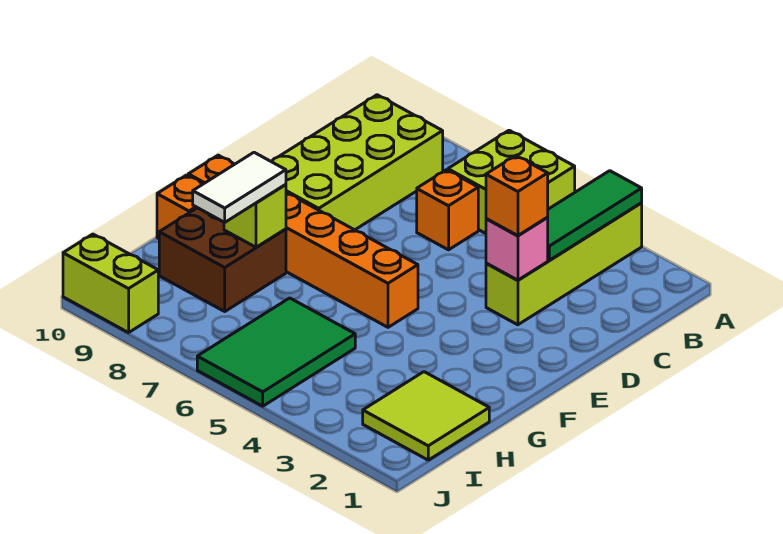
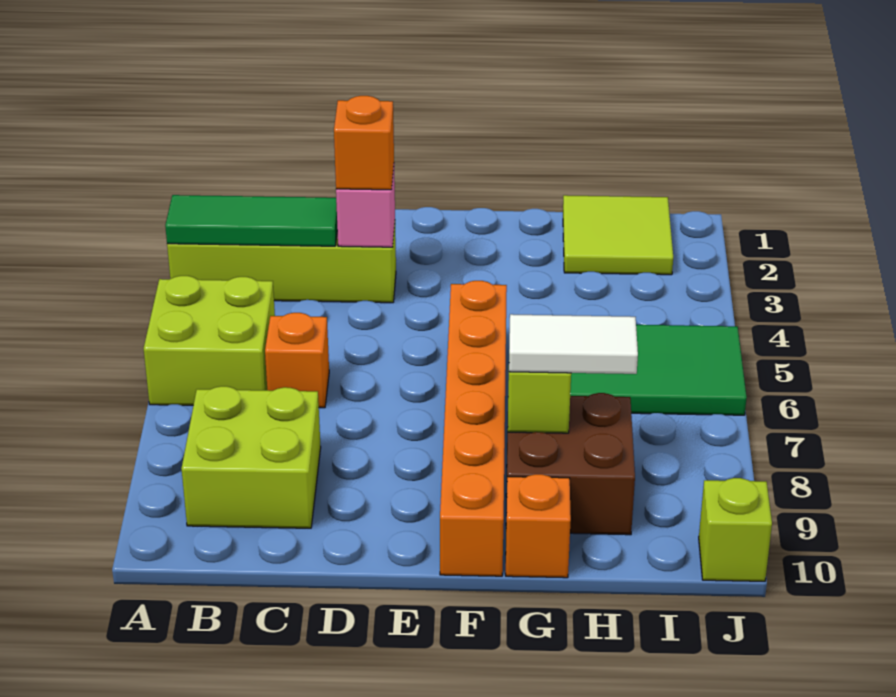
lime 2x4 brick [271,95,443,230] -> lime 2x2 brick [181,386,321,528]
lime 1x2 brick [63,234,158,333] -> lime 1x1 brick [699,478,772,581]

